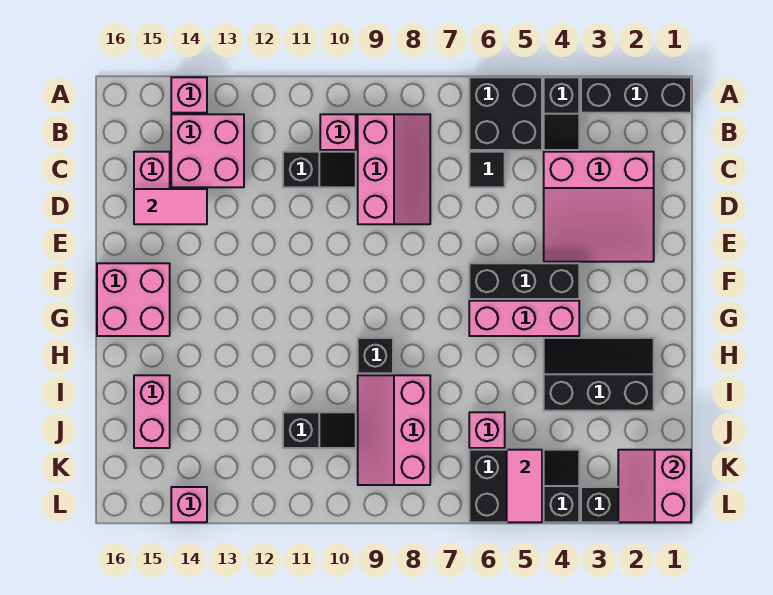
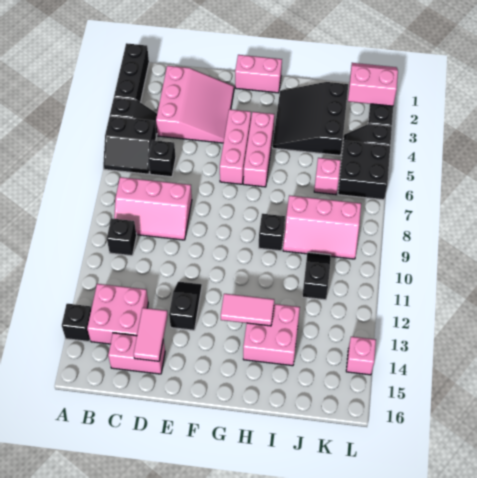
black 2x2 brick [469,77,542,150] -> black 2x2 slope [103,116,156,174]
pink 1x1 brick [171,77,207,113] -> black 1x1 brick [62,304,91,341]
pink 2x3 slope [358,114,430,224] -> pink 2x3 slope turned to [114,177,192,240]
pink 1x1 brick [320,114,356,150] -> black 1x1 brick [107,218,137,256]
black 1x1 tile [469,152,505,187] -> black 1x1 brick [148,140,176,177]
black 1x2 slope [283,152,356,187] -> black 1x2 slope moved to [169,282,202,330]
black 1x3 brick [469,263,579,299] -> pink 1x3 brick [220,109,251,184]
pink 2x2 brick [97,263,170,336] -> pink 2x2 brick moved to [243,304,300,366]
black 2x3 slope [544,338,654,411] -> black 3x3 slope [272,82,348,155]
pink 1x2 brick [134,375,170,448] -> pink 1x2 brick moved to [235,55,282,93]
pink 2x2 slope [618,450,691,522] -> pink 2x2 slope turned to [348,63,398,106]
pink 1x2 tile [507,450,542,522] -> pink 1x2 tile moved to [221,294,274,326]

